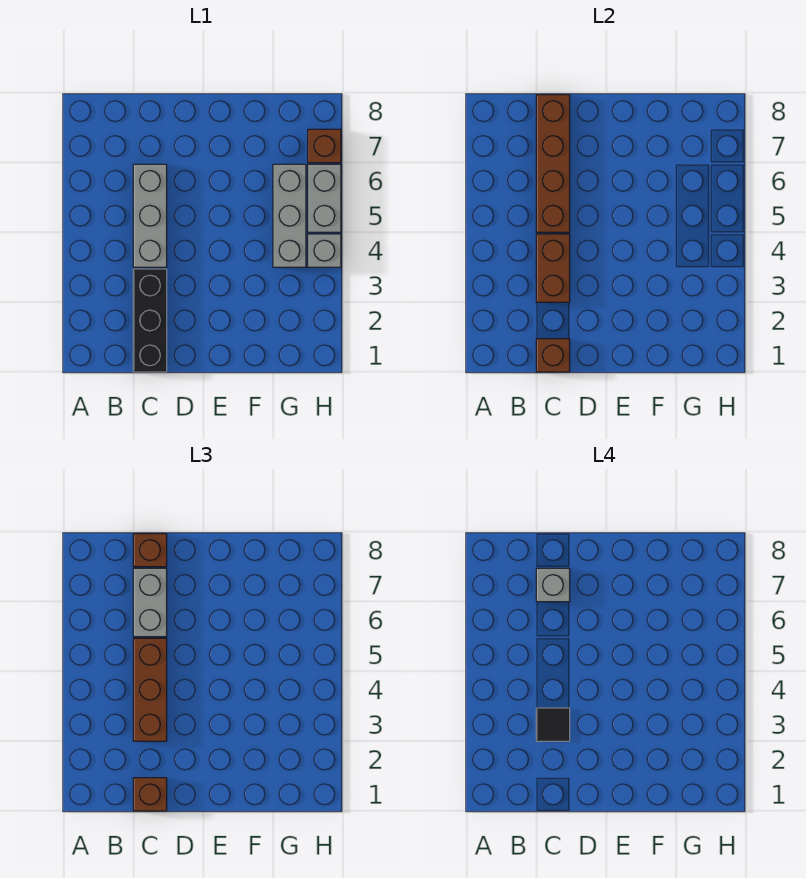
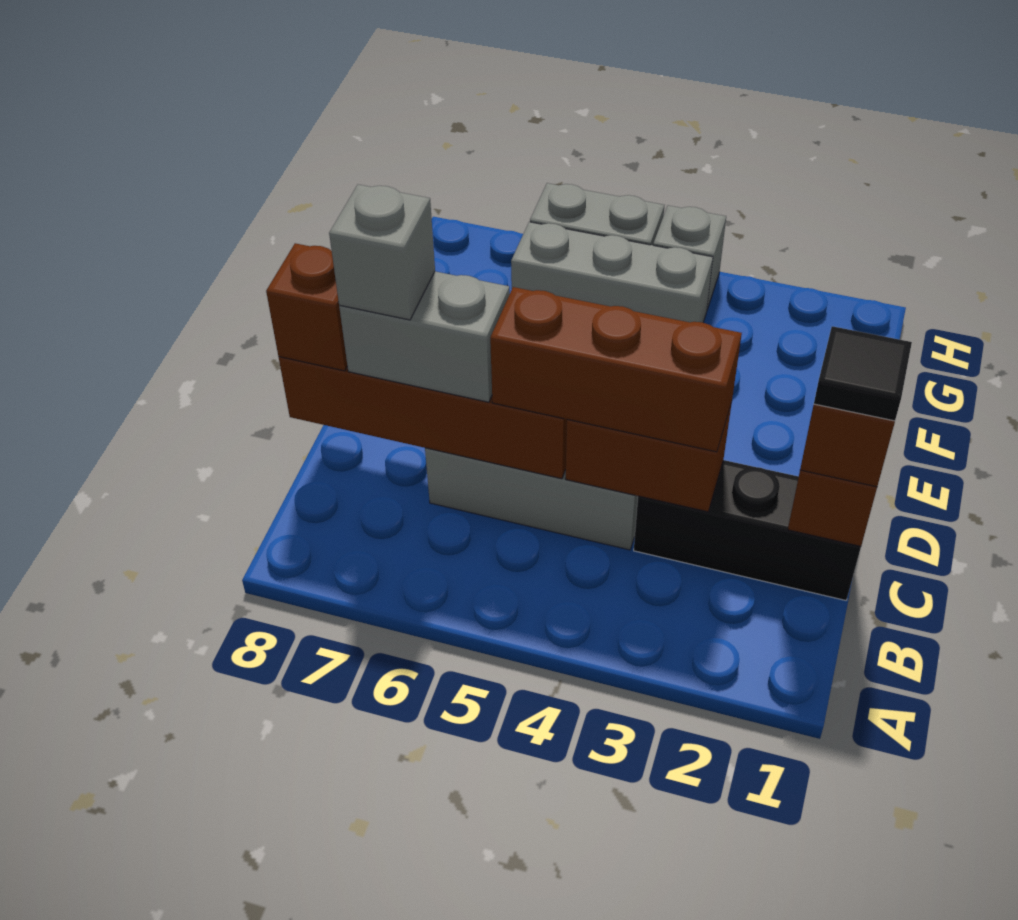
black 1x1 tile [536,708,570,741] -> black 1x1 tile moved to [814,326,912,421]
brown 1x1 brick [308,129,341,163] -> none

